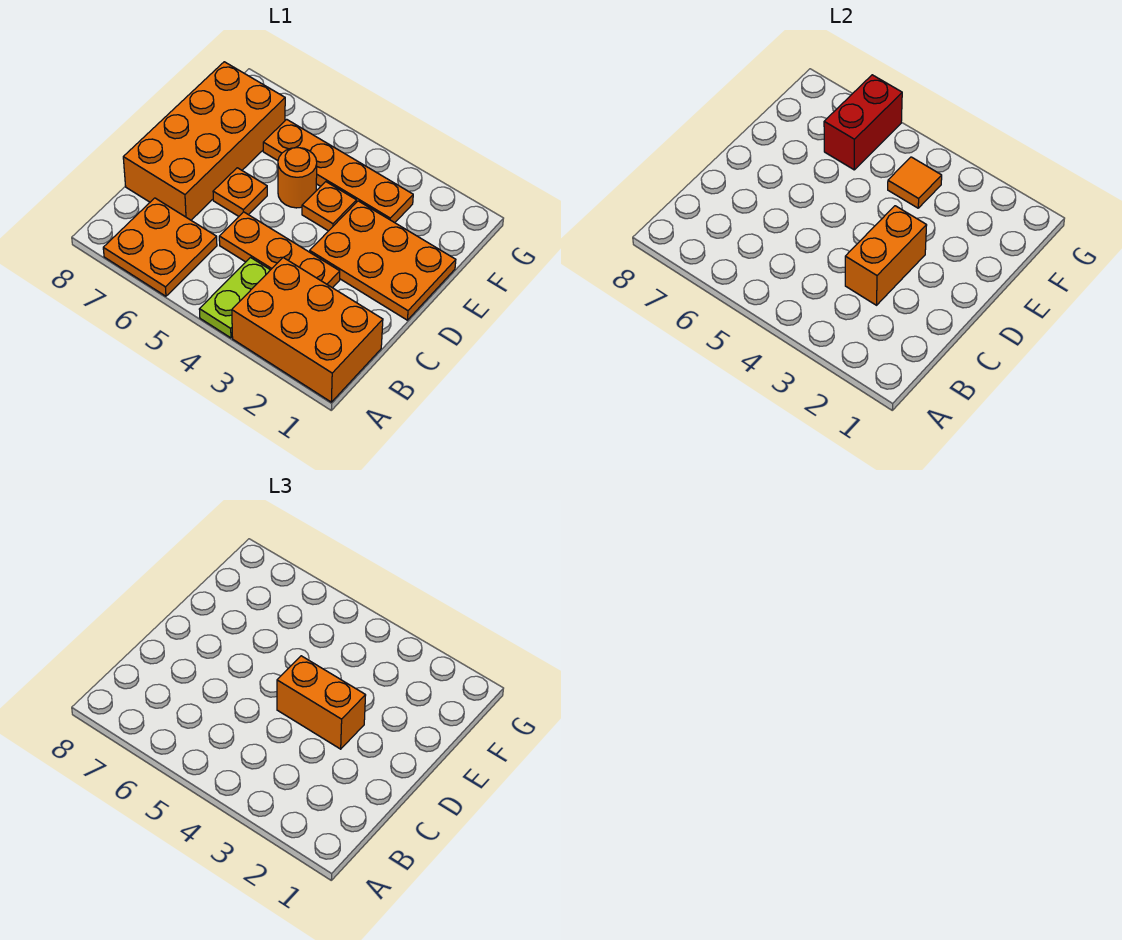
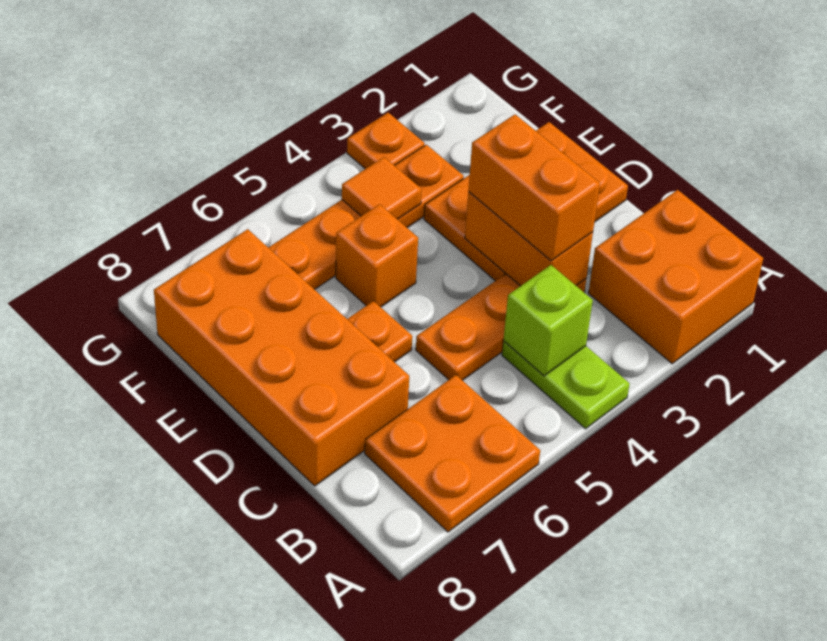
orange 2x3 brick [232,257,383,402] -> orange 2x2 brick [589,190,763,364]
none -> lime 1x1 brick [503,265,593,376]
orange 1x2 brick [277,656,366,749] -> orange 1x2 brick turned to [468,114,600,261]
orange 1x1 plate [302,182,356,231] -> orange 1x1 plate moved to [347,113,425,169]
orange 1x1 round brick [278,148,317,208] -> orange 1x1 brick [336,204,418,307]
red 1x2 brick [824,75,902,170] -> none

